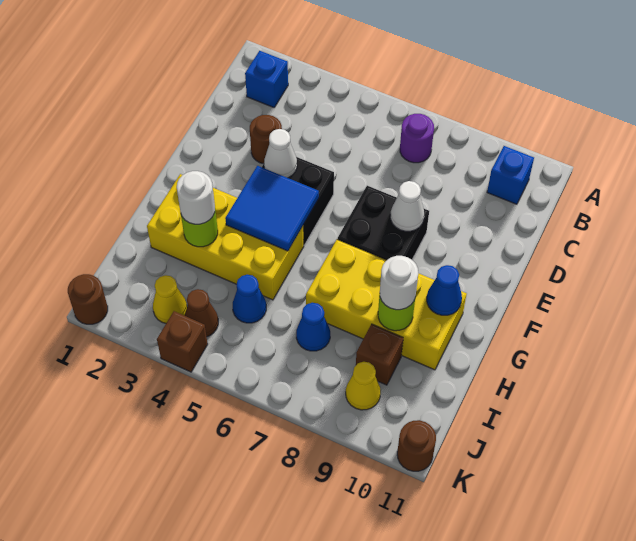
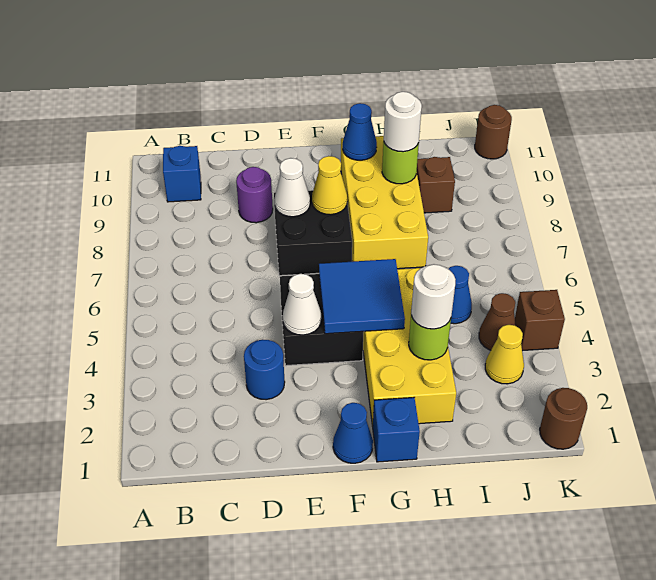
blue 1x1 brick [245,51,288,107] -> blue 1x1 brick moved to [373,398,420,462]
purple 1x1 round brick [400,114,434,163] -> purple 1x1 round brick moved to [236,167,273,223]
brown 1x1 round brick [250,115,282,164] -> blue 1x1 round brick [244,339,285,400]
blue 1x1 cone [296,303,330,351] -> blue 1x1 cone moved to [333,403,373,463]
yellow 1x1 cone [346,362,381,410] -> yellow 1x1 cone moved to [312,156,347,215]

